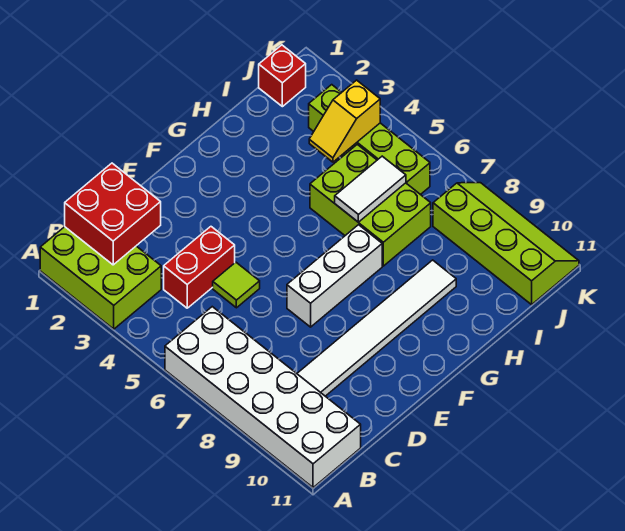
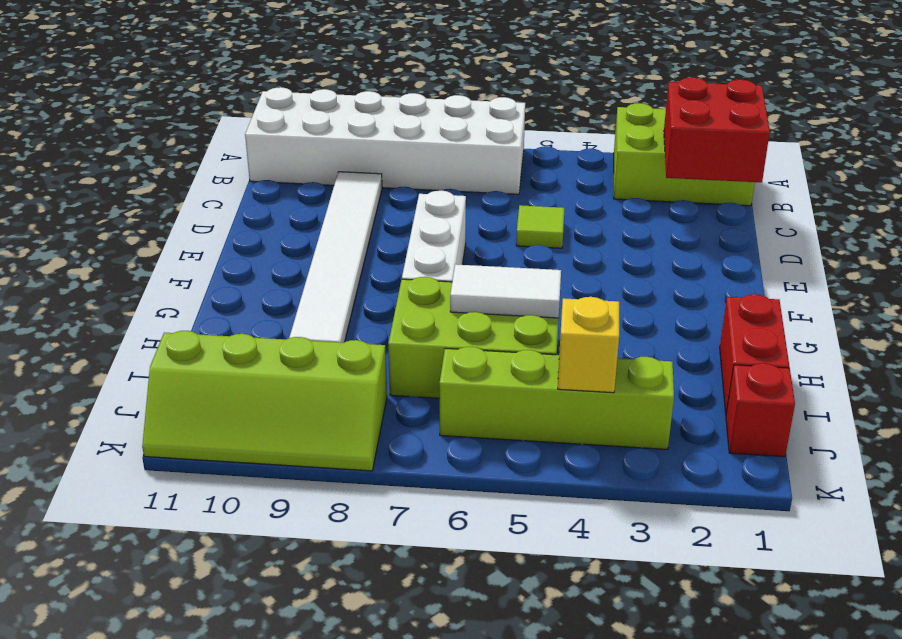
red 1x2 brick [164,227,235,308] -> red 1x2 brick moved to [720,294,789,413]
white 1x2 tile [335,156,406,222] -> white 1x2 tile turned to [450,264,561,318]

